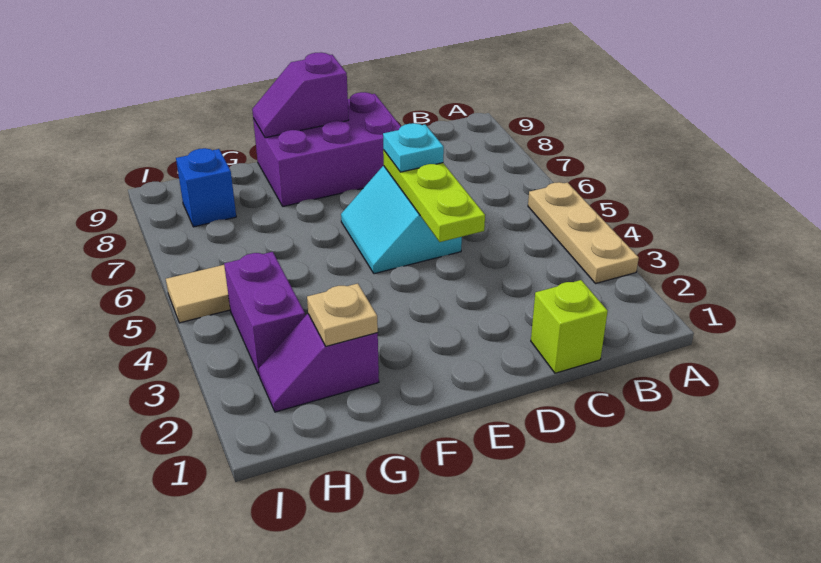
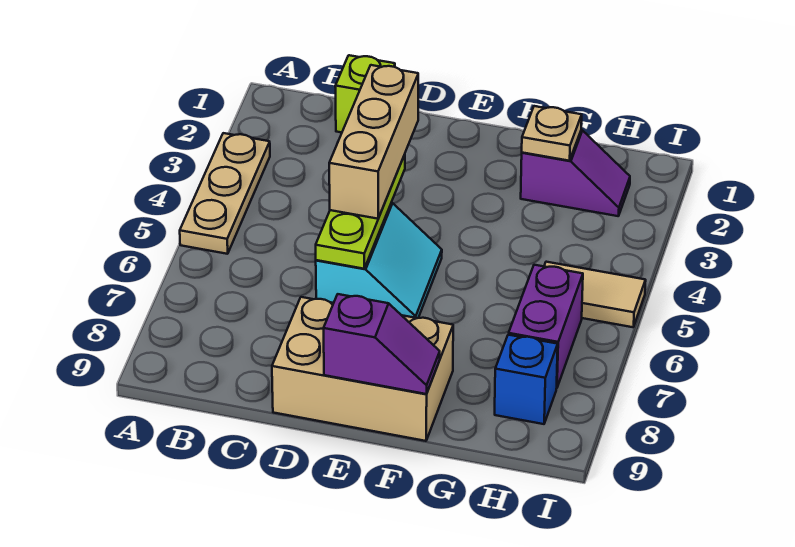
none -> tan 1x3 brick [329,65,418,219]
cyan 1x1 plate [383,123,444,172] -> none
purple 2x3 brick [253,92,401,206] -> tan 2x3 brick [272,297,453,441]
purple 1x2 brick [224,252,305,375] -> purple 1x2 brick moved to [509,265,583,387]

